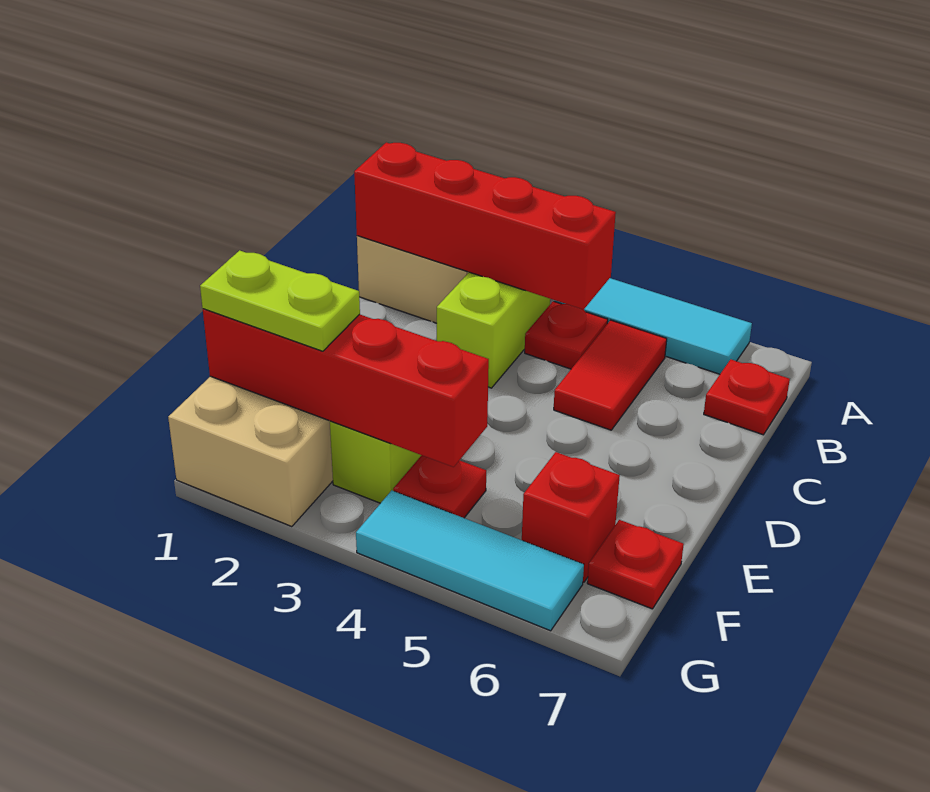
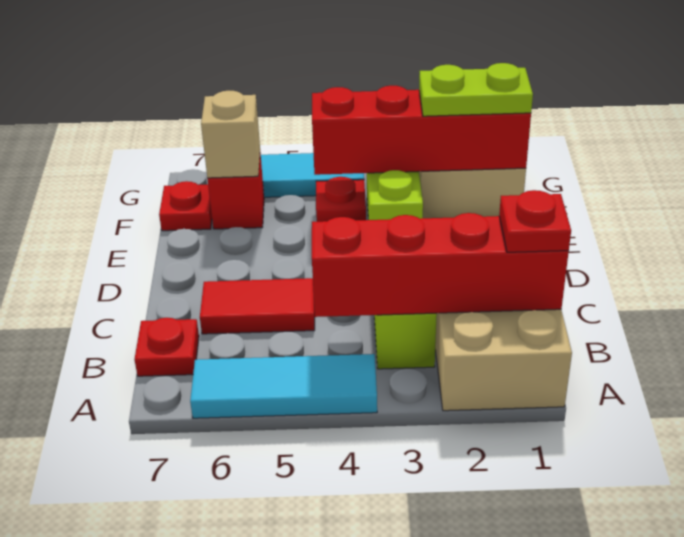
red 1x1 plate [525,301,608,369] -> red 1x1 plate moved to [499,190,571,252]
red 1x2 tile [554,320,667,430] -> red 1x2 tile turned to [200,278,315,334]
none -> tan 1x1 brick [201,91,260,178]

